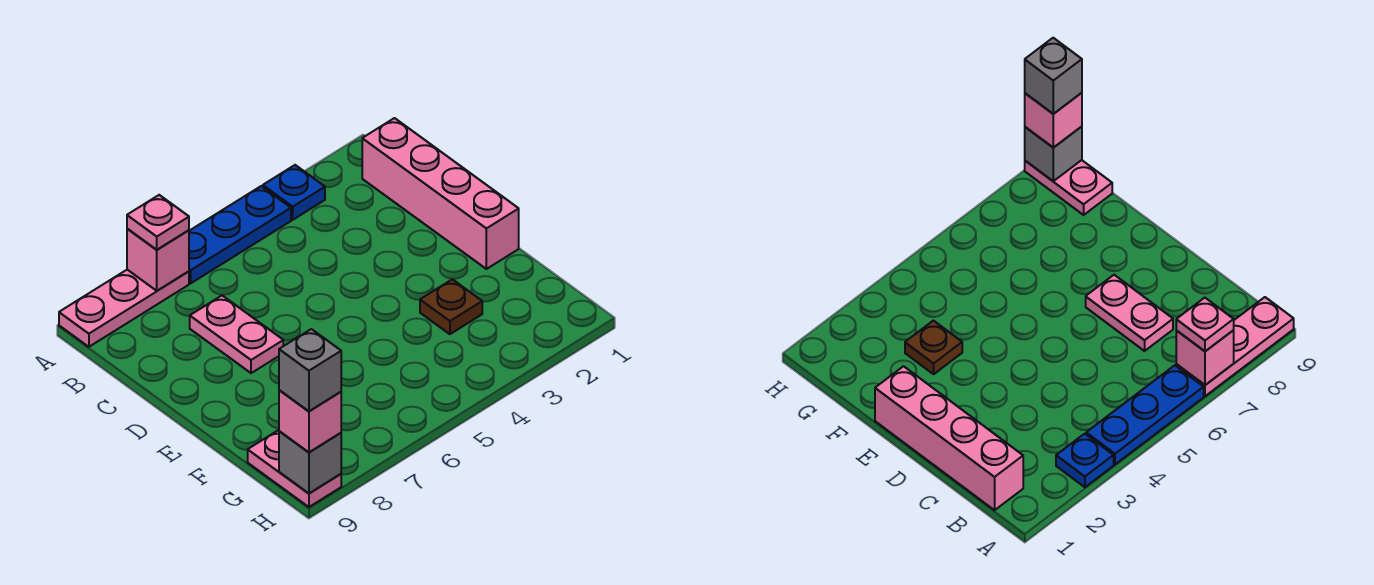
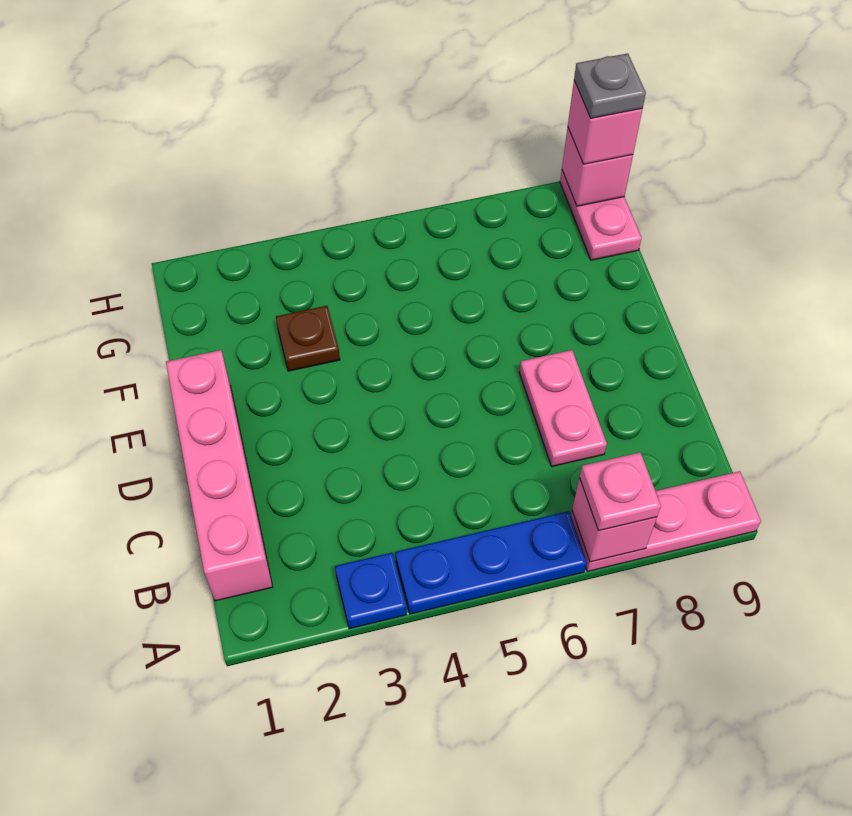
grey 1x1 brick [279,431,341,493] -> pink 1x1 brick [562,127,633,206]
grey 1x1 brick [279,329,341,411] -> grey 1x1 plate [574,53,646,118]

